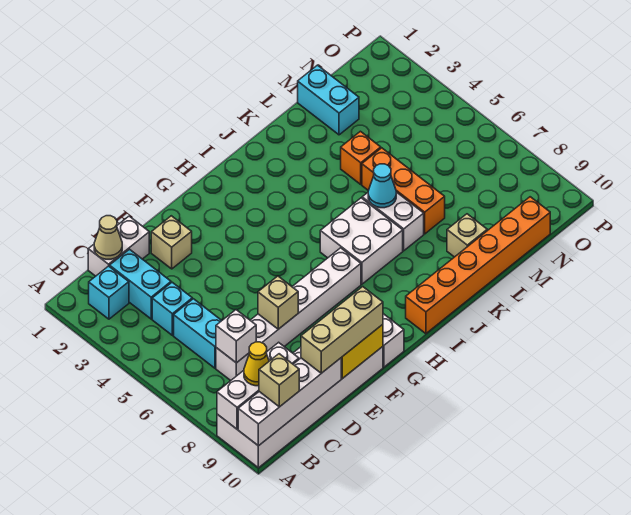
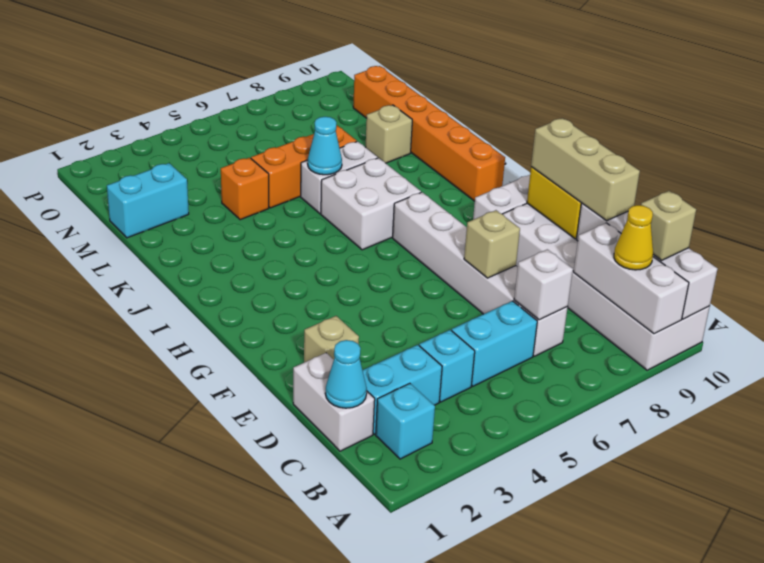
tan 1x1 cone [94,216,122,259] -> cyan 1x1 cone [325,340,367,408]

